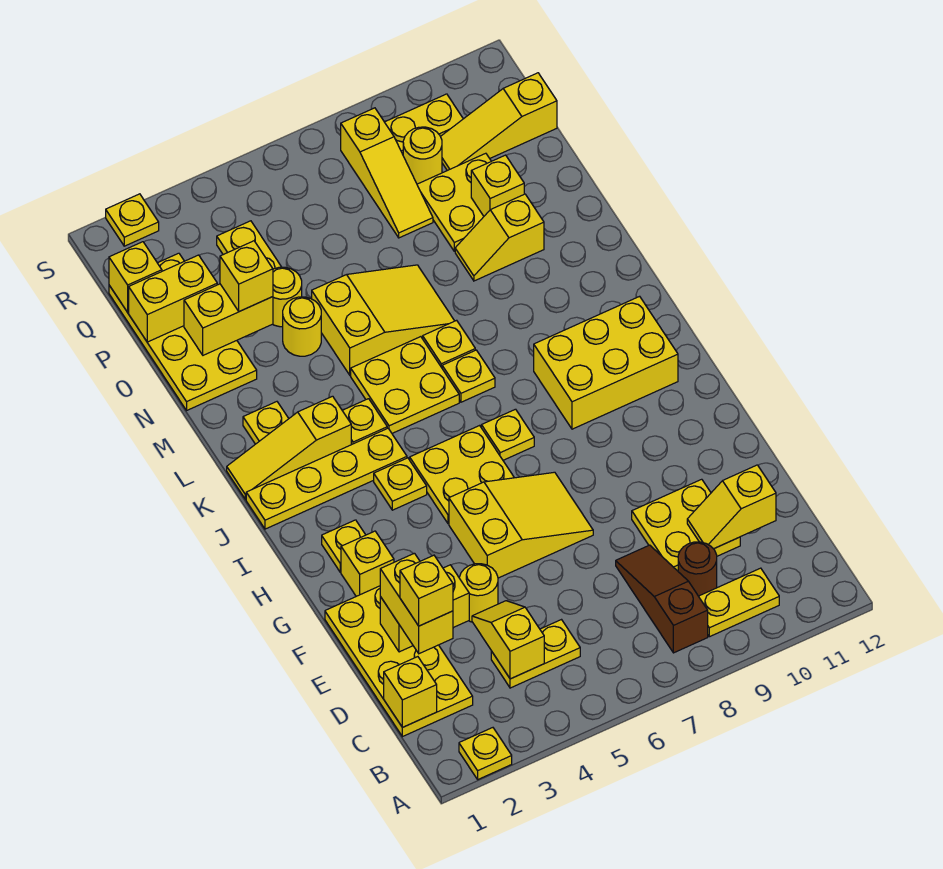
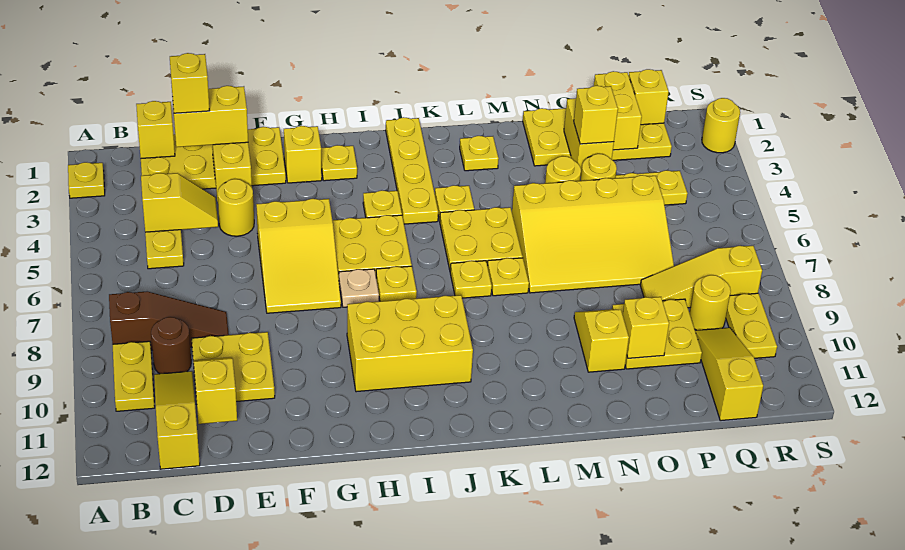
none -> tan 1x1 plate [339,269,379,307]
yellow 2x3 brick [534,296,678,429] -> yellow 2x3 brick turned to [347,295,473,392]
yellow 1x3 slope [227,396,351,499] -> yellow 1x3 slope moved to [154,371,200,469]
yellow 2x3 slope [312,265,454,375] -> yellow 3x4 slope [512,175,674,293]
yellow 1x1 plate [106,194,159,246] -> yellow 1x1 round brick [702,98,740,153]

